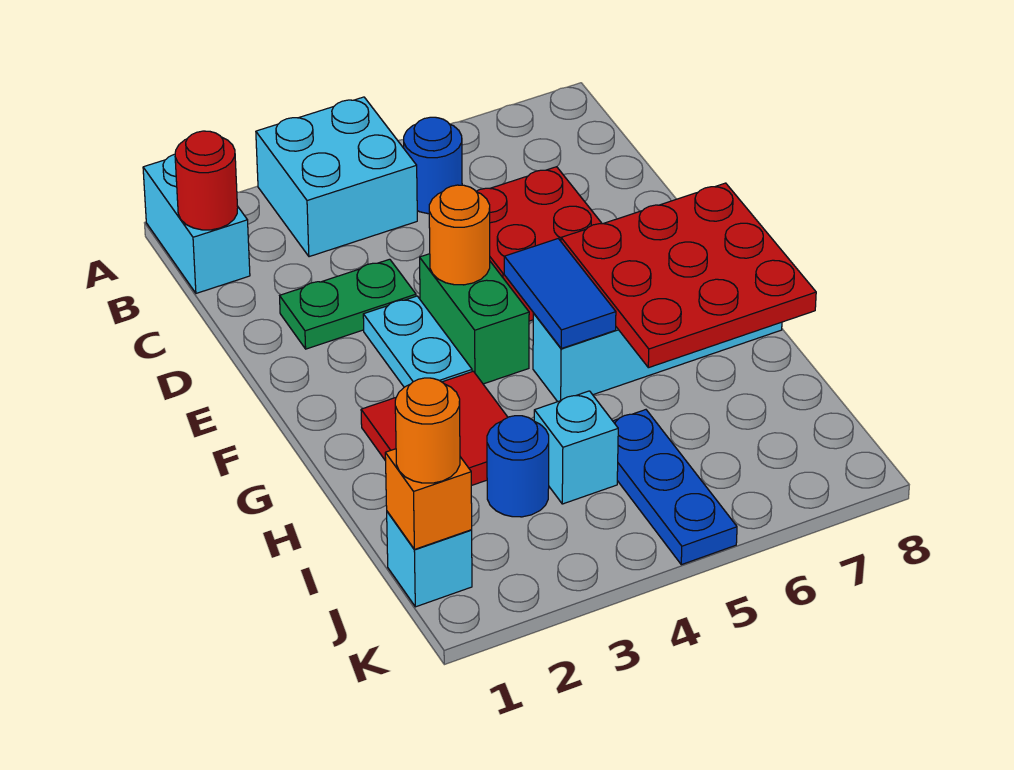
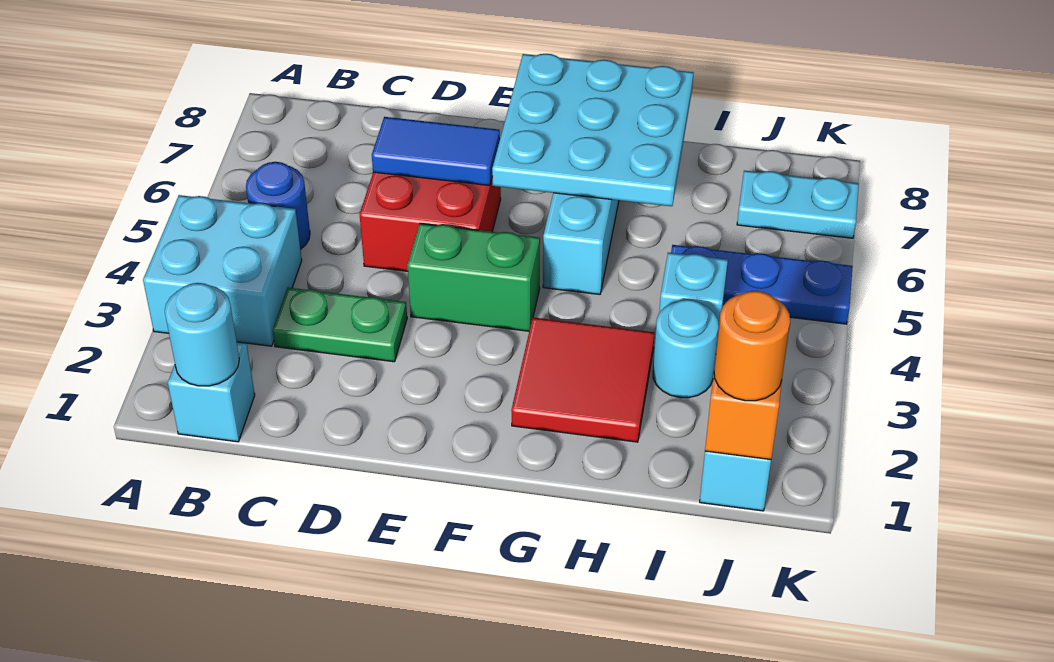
cyan 1x2 brick [143,154,250,293] -> cyan 1x1 brick [168,343,255,442]
red 1x1 round brick [175,131,238,230] -> cyan 1x1 round brick [165,283,239,386]
green 1x2 plate [280,259,416,349] -> green 1x2 plate turned to [273,288,407,362]
cyan 1x2 plate [363,296,472,387] -> cyan 1x2 plate moved to [737,171,859,238]
orange 1x1 round brick [429,185,490,285] -> none
blue 1x2 tile [504,239,616,348] -> blue 1x2 tile moved to [372,117,500,186]
red 3x3 plate [561,183,816,368] -> cyan 3x3 plate [492,54,693,206]
blue 1x1 round brick [487,416,549,517] -> cyan 1x1 round brick [653,300,719,398]

